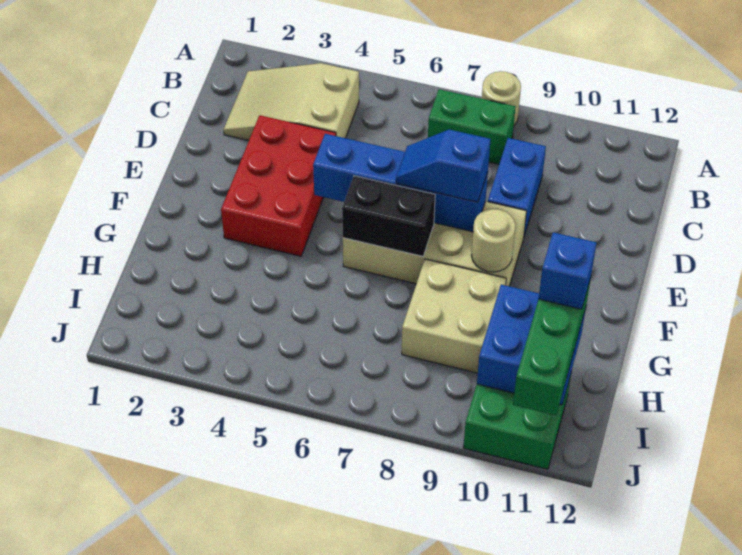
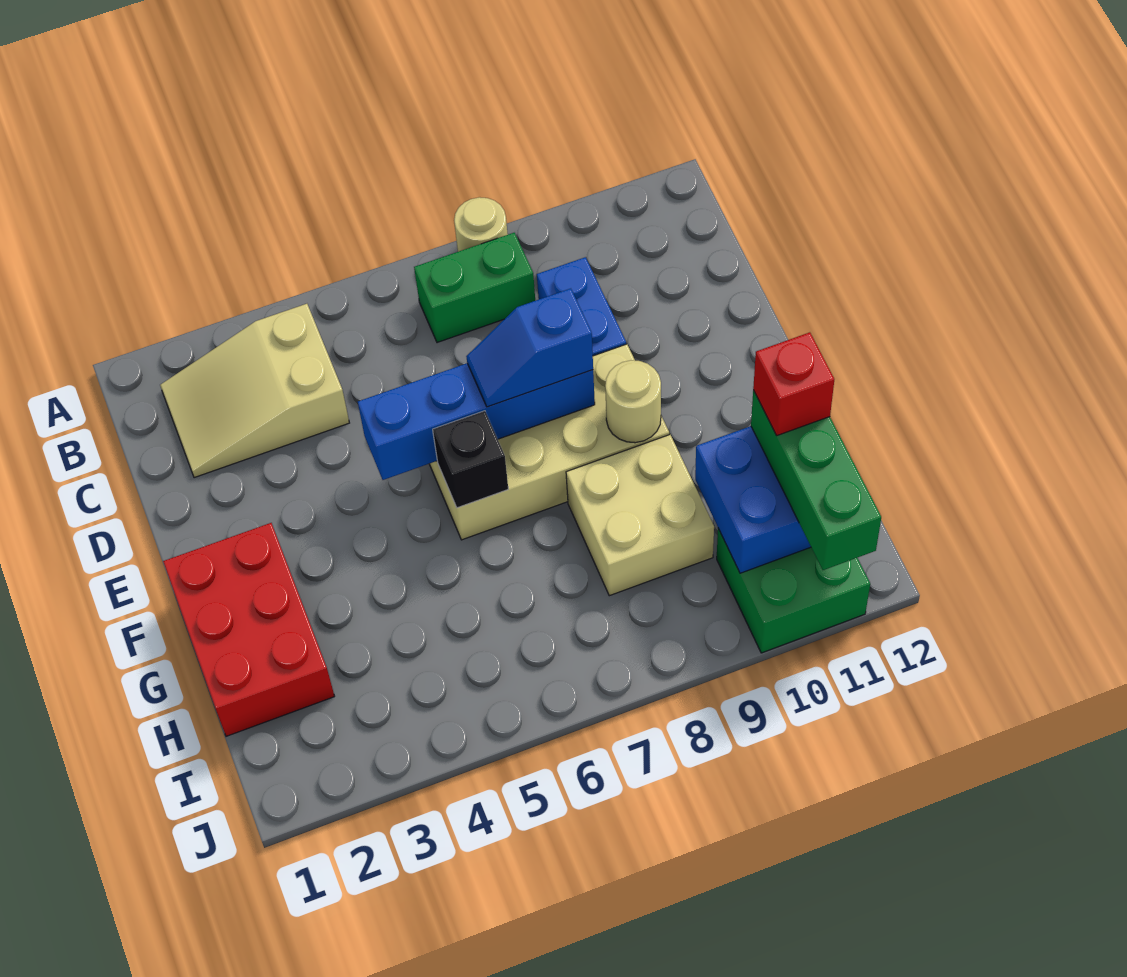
red 2x3 brick [221,115,336,256] -> red 2x3 brick moved to [163,523,335,736]
black 1x2 brick [342,176,435,256] -> black 1x1 brick [433,411,508,508]
blue 1x1 brick [539,232,596,309] -> red 1x1 brick [753,332,834,435]

